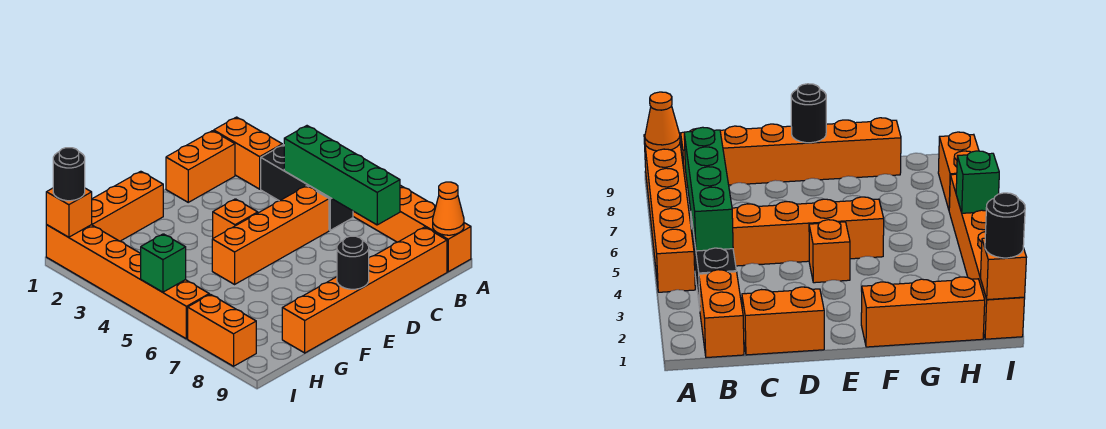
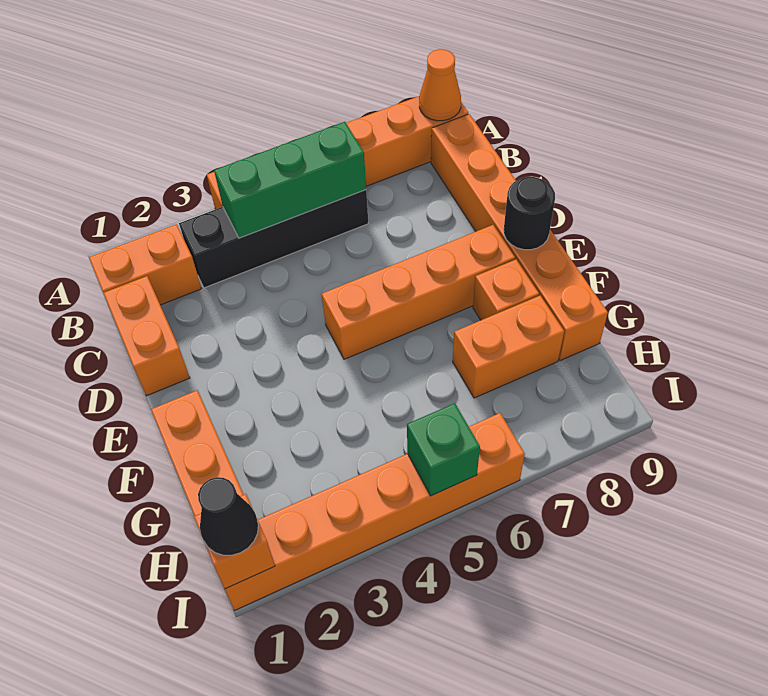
black 1x3 brick [261,145,353,230] -> black 1x4 brick [179,190,368,288]
green 1x4 brick [284,126,400,225] -> green 1x3 brick [214,122,366,238]
orange 1x4 brick [212,186,329,284] -> orange 1x4 brick turned to [322,225,515,359]
orange 1x1 brick [213,199,258,238] -> orange 1x1 brick moved to [473,259,539,320]
black 1x1 round brick [53,148,85,201] -> black 1x1 cone [198,477,258,555]
orange 1x2 brick [188,294,256,366] -> orange 1x2 brick moved to [453,295,564,398]

